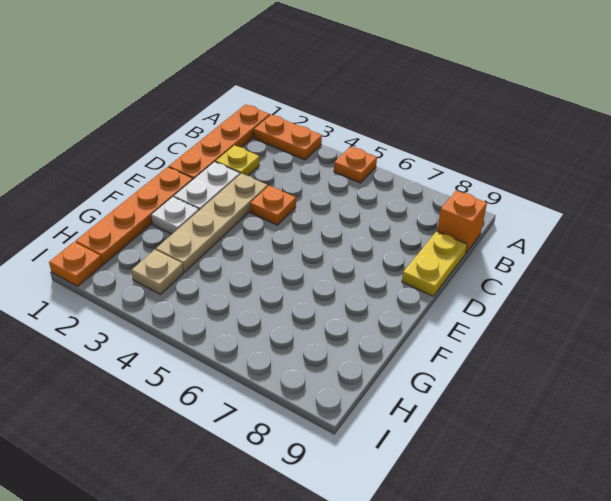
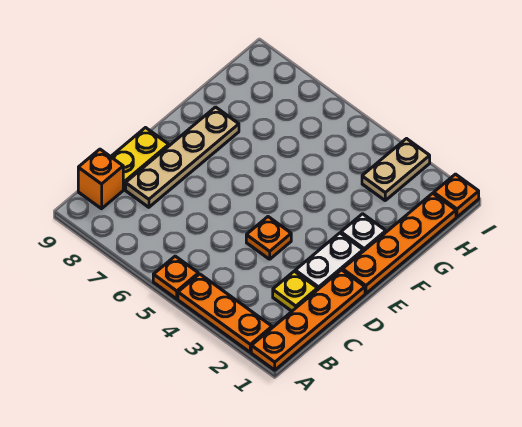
orange 1x2 plate [254,115,322,160] -> orange 1x3 plate [178,274,272,352]
tan 1x4 plate [156,173,268,272] -> tan 1x4 plate moved to [126,107,239,207]
tan 1x1 plate [131,250,183,294] -> tan 1x2 plate [362,139,430,200]

